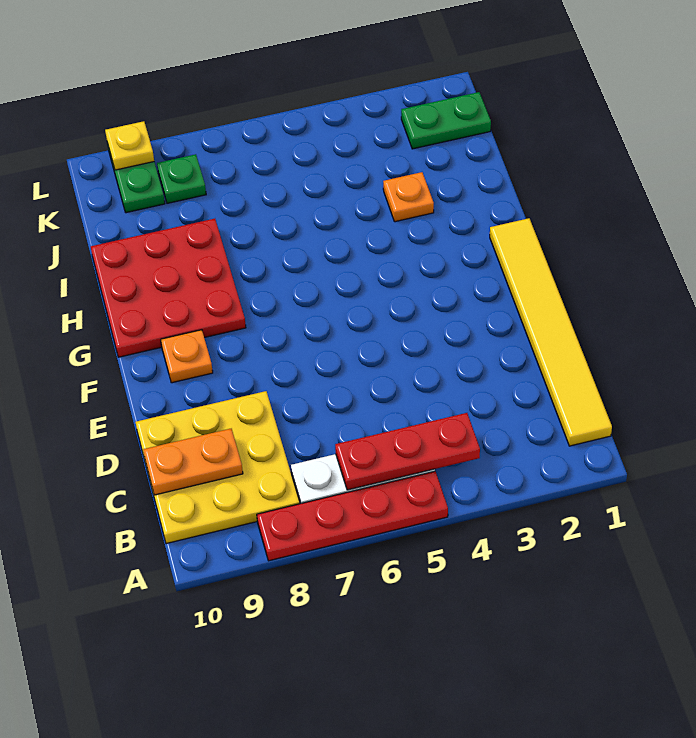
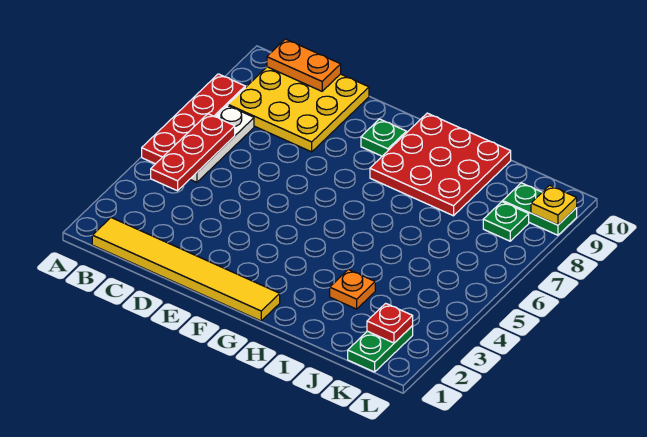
orange 1x2 plate [143,429,243,495] -> orange 1x2 plate turned to [267,39,341,91]
orange 1x1 plate [161,330,213,383] -> green 1x1 plate [361,119,406,156]
none -> red 1x1 plate [367,303,413,343]

